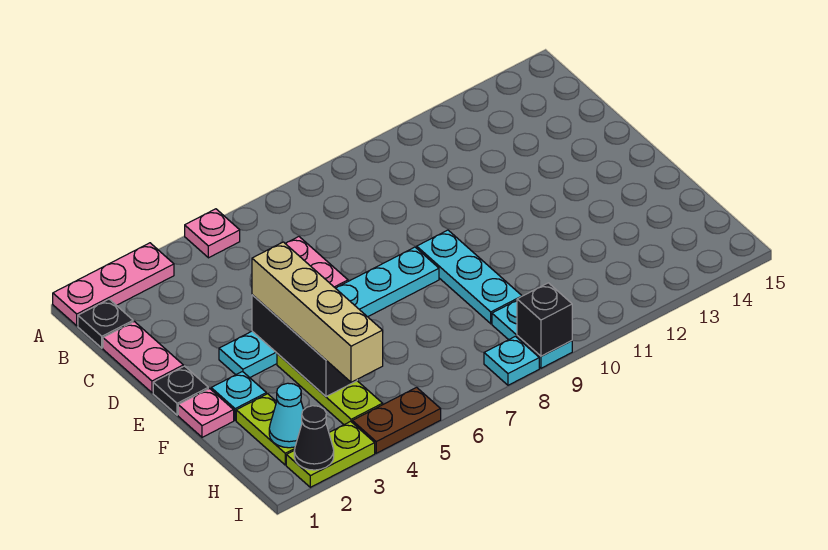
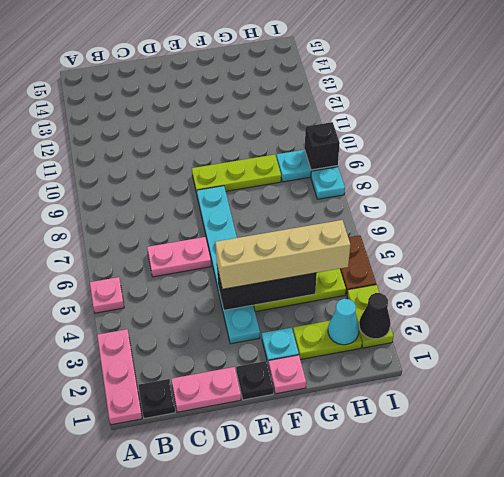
cyan 1x3 plate [417,230,522,324] -> lime 1x3 plate [192,155,281,193]

